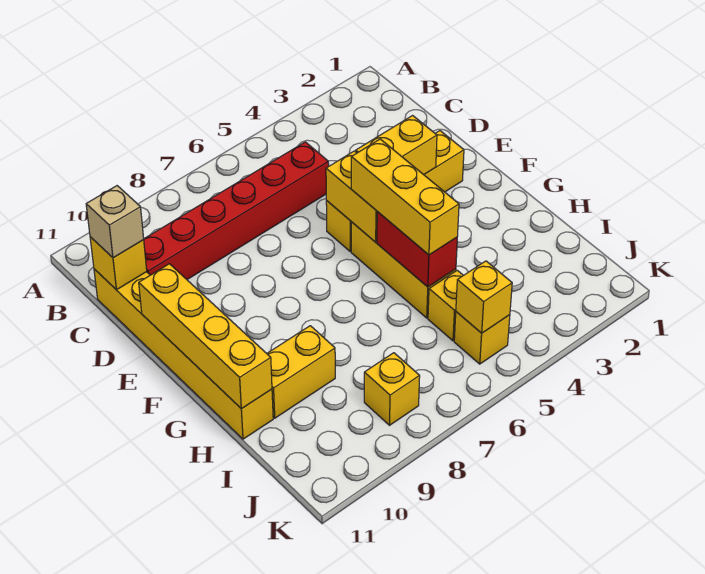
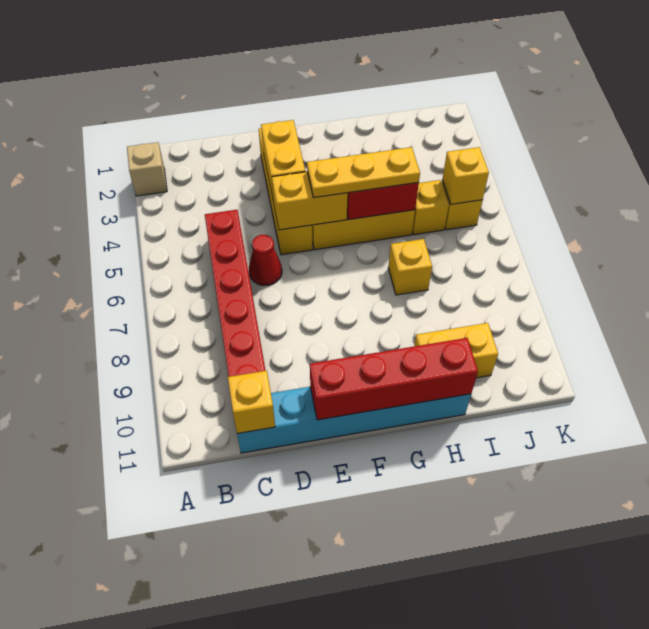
yellow 1x6 brick [94,269,273,439] -> cyan 1x6 brick [237,387,471,453]
tan 1x1 brick [86,186,144,258] -> tan 1x1 brick moved to [127,142,167,196]
none -> red 1x1 cone [249,235,282,286]
yellow 1x4 brick [139,264,272,409] -> red 1x4 brick [310,338,478,420]
yellow 1x3 brick [351,139,459,255] -> yellow 1x3 plate [307,147,420,198]
yellow 1x2 brick [267,326,335,418] -> yellow 1x2 brick turned to [414,323,498,378]
yellow 1x1 brick [364,353,420,425] -> yellow 1x1 brick moved to [388,239,432,295]

